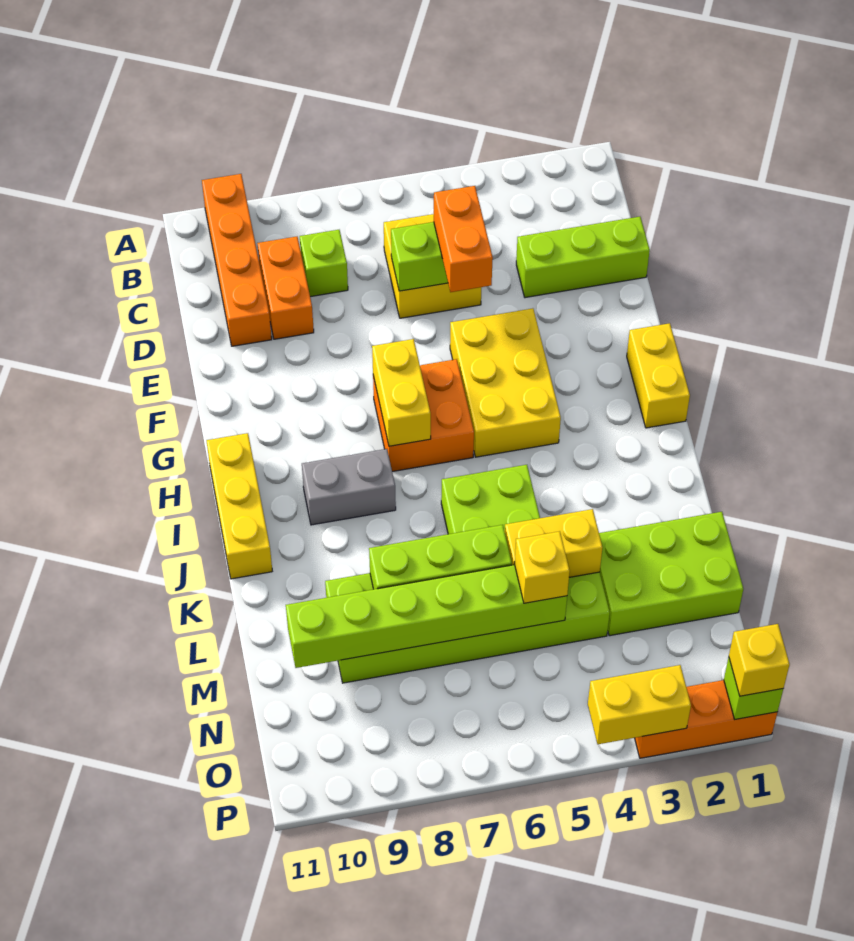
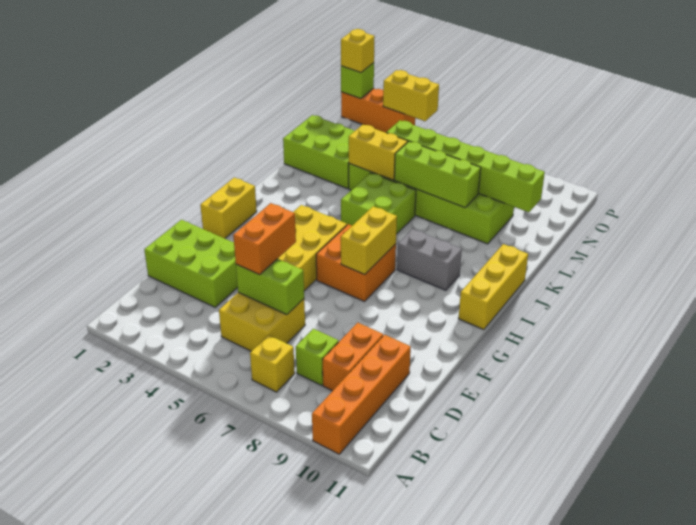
lime 1x3 brick [516,217,650,298] -> lime 2x3 brick [144,220,238,307]
yellow 1x1 brick [515,531,570,603] -> yellow 1x1 brick moved to [250,335,295,392]

